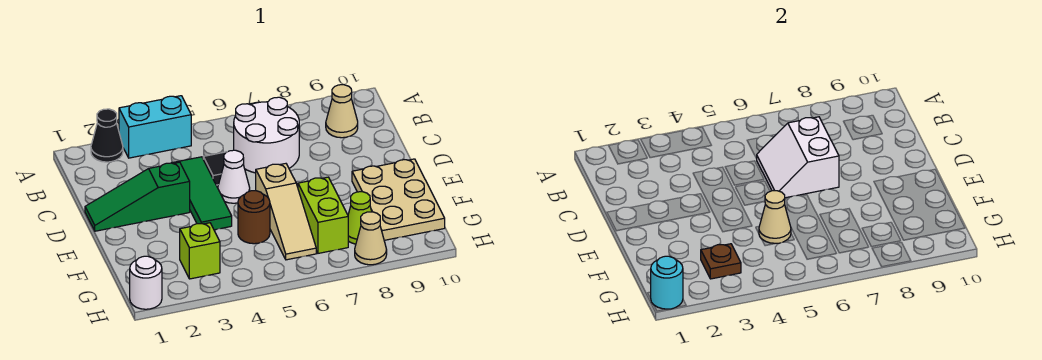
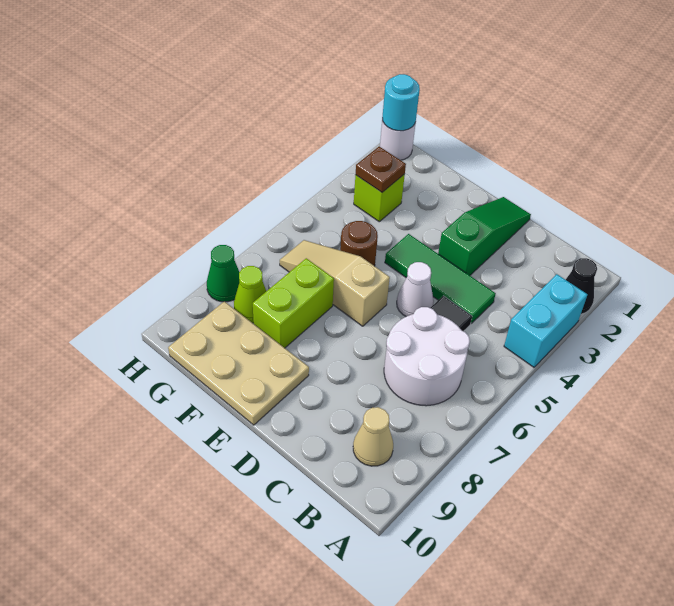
white 2x2 slope [757,117,839,198] -> none
tan 1x1 cone [759,191,791,243] -> none
lime 1x2 brick [298,177,348,253] -> lime 1x2 brick turned to [253,258,334,348]
tan 1x1 cone [355,212,387,265] -> green 1x1 cone [207,245,239,302]

